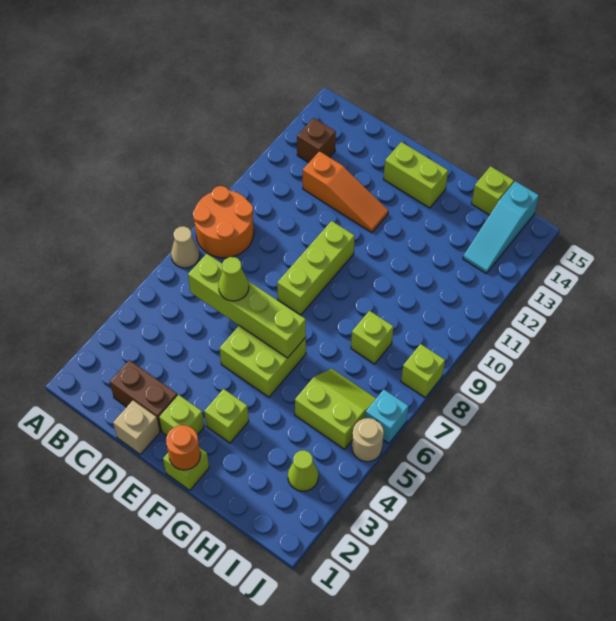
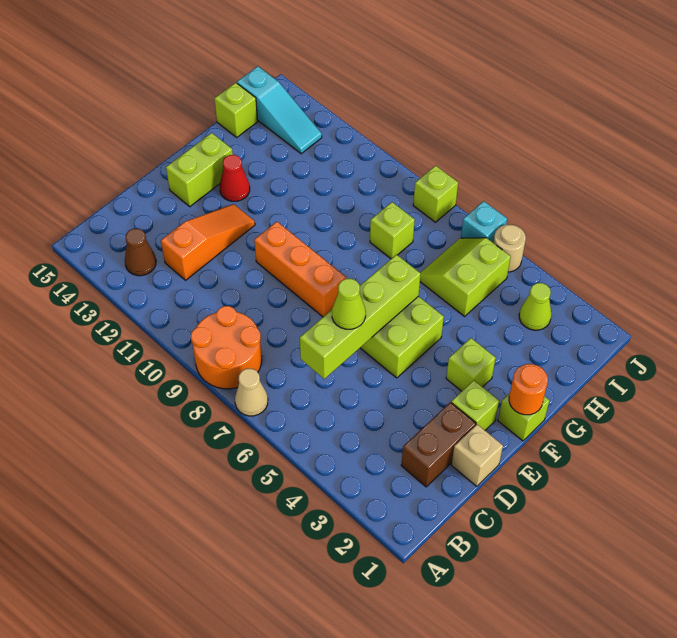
brown 1x1 brick [297,118,336,163] -> brown 1x1 cone [125,229,156,276]
lime 1x3 brick [277,221,355,315] -> orange 1x3 brick [254,222,346,317]
none -> red 1x1 cone [220,155,250,201]

